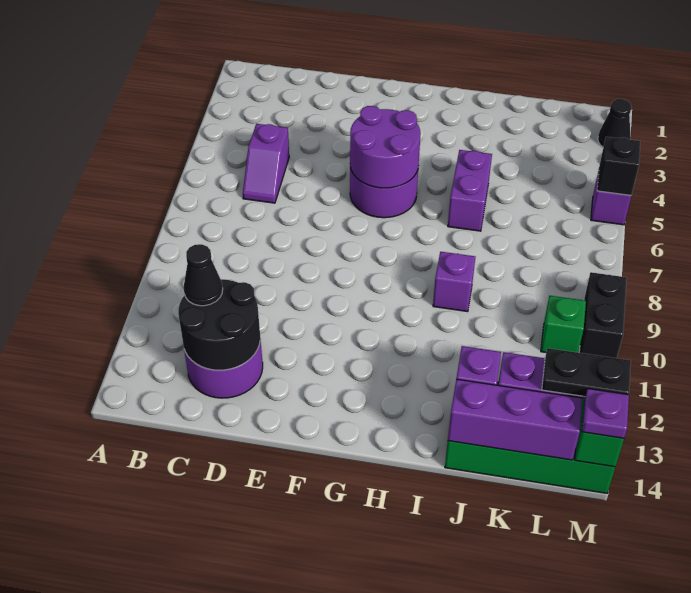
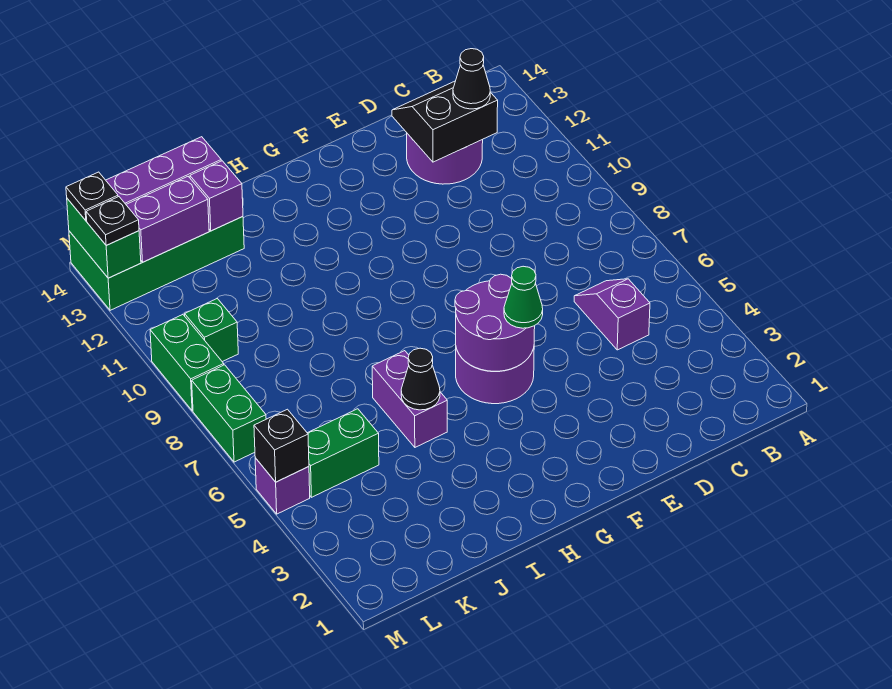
black 2x2 round brick [178,279,260,370] -> black 2x2 slope [392,81,498,162]
none -> green 1x1 cone [504,266,543,328]
purple 1x1 brick [433,252,475,312] -> none
none -> green 1x2 brick [308,409,379,497]
black 1x2 plate [542,348,631,396] -> black 1x1 plate [86,197,139,245]
black 1x1 cone [598,99,631,147] -> black 1x1 cone moved to [401,348,440,410]
none -> green 1x2 brick [192,365,266,462]
black 1x2 brick [579,272,627,358] -> green 1x2 brick [150,314,224,411]
purple 1x1 plate [582,388,629,438] -> black 1x1 plate [66,172,118,221]

